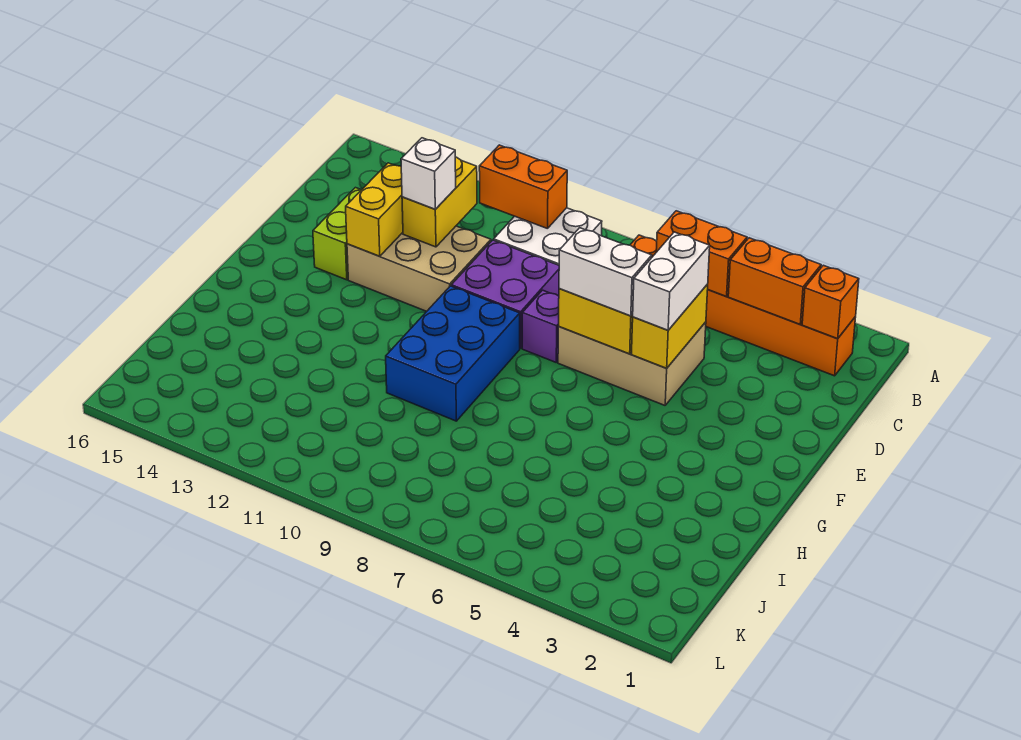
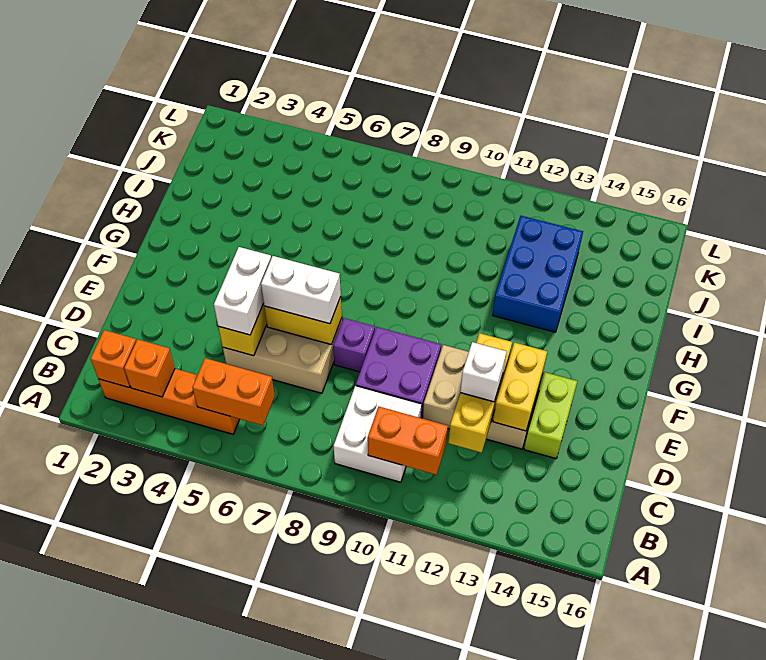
orange 1x6 brick [631,235,856,376] -> orange 1x4 brick [98,369,240,434]
orange 1x2 brick [728,238,821,324] -> orange 1x1 brick [124,339,175,397]
yellow 1x2 brick [402,157,477,247] -> yellow 1x3 brick [448,333,512,453]
blue 2x3 brick [386,286,520,421] -> blue 2x3 brick moved to [493,216,583,332]

